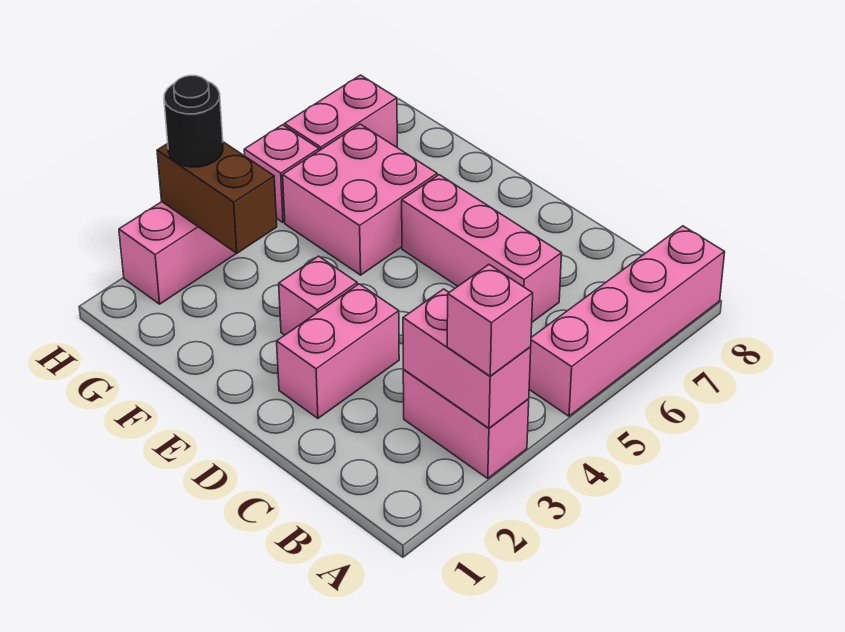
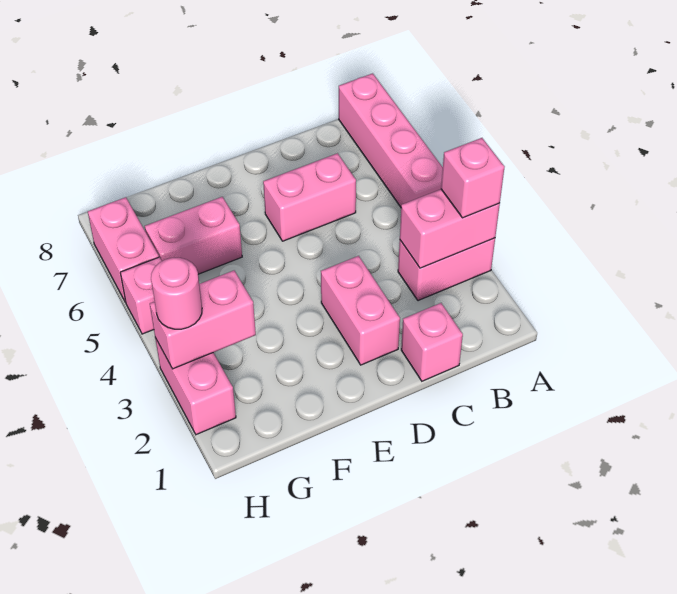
pink 1x3 brick [402,175,562,322] -> pink 1x2 brick [263,153,356,241]
pink 1x1 brick [279,256,357,335] -> pink 1x1 brick moved to [401,303,463,381]
pink 2x2 brick [283,124,437,275] -> pink 1x2 brick [145,197,242,274]
brown 1x2 brick [157,142,277,253] -> pink 1x2 brick [150,271,256,369]
black 1x1 round brick [164,76,223,167] -> pink 1x1 round brick [151,258,202,329]

